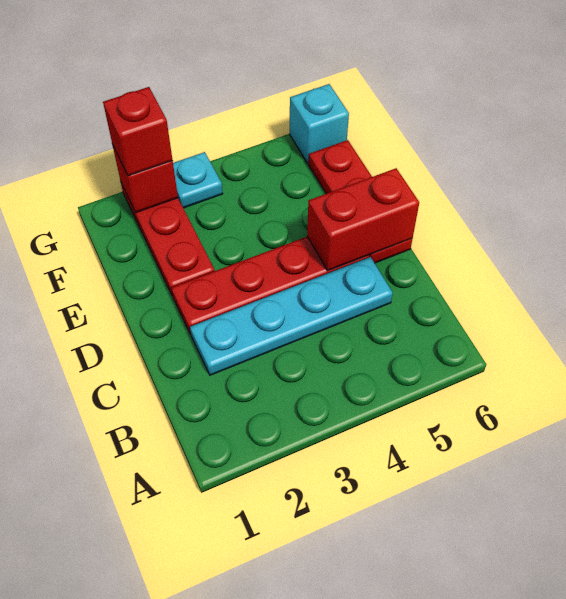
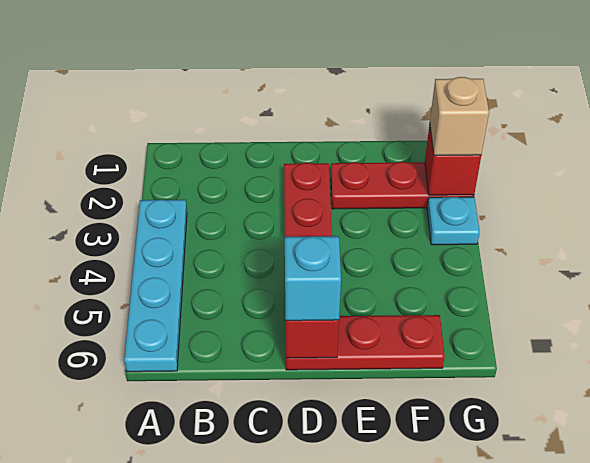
cyan 1x4 plate [190,257,393,375] -> cyan 1x4 plate moved to [124,200,187,372]
red 1x1 brick [103,87,173,176] -> tan 1x1 brick [430,77,489,156]
cyan 1x1 brick [290,84,349,164] -> cyan 1x1 brick moved to [285,236,341,321]

